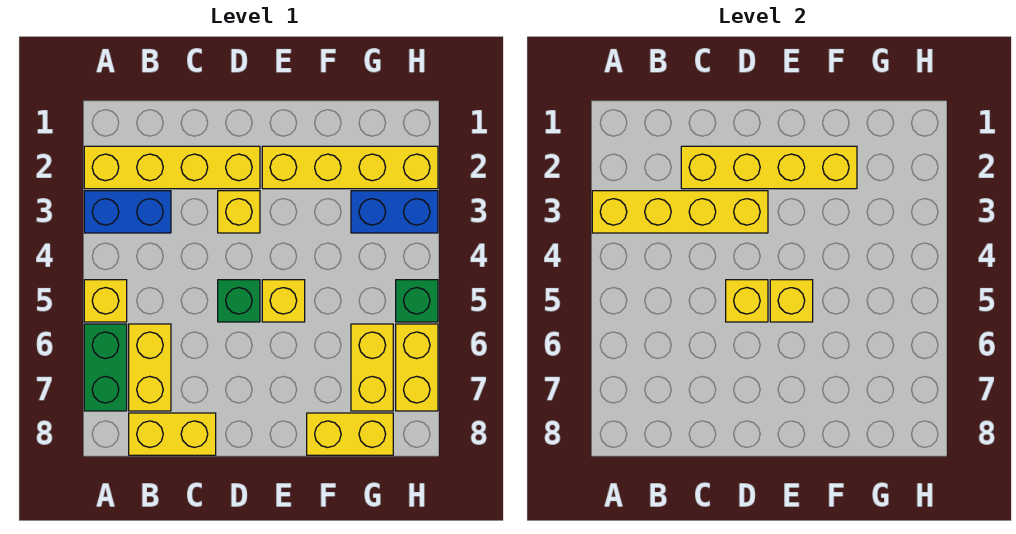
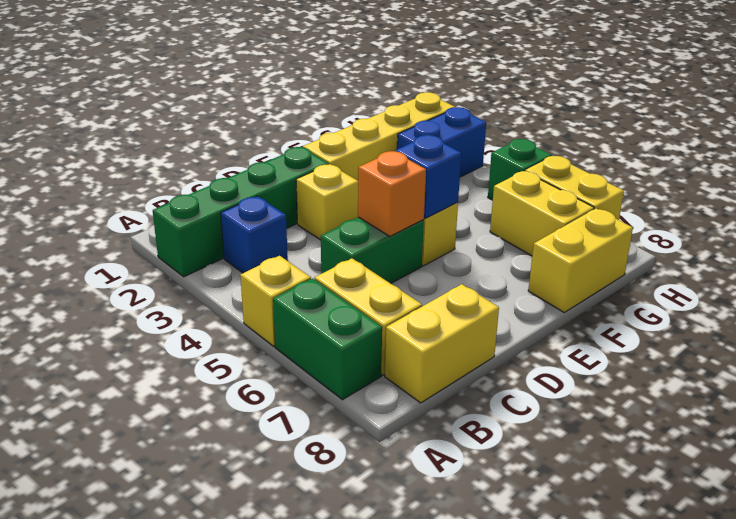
yellow 1x4 brick [84,146,260,189] -> green 1x4 brick [153,147,328,277]
blue 1x2 brick [84,191,171,233] -> blue 1x1 brick [221,196,288,273]
yellow 1x4 brick [592,191,768,233] -> none
yellow 1x4 brick [681,146,857,189] -> none
green 1x1 brick [218,280,260,322] -> green 1x2 brick [321,217,424,283]
yellow 1x1 brick [726,280,768,322] -> orange 1x1 brick [358,151,426,236]
yellow 1x1 brick [770,280,813,322] -> blue 1x1 brick [395,135,461,218]

